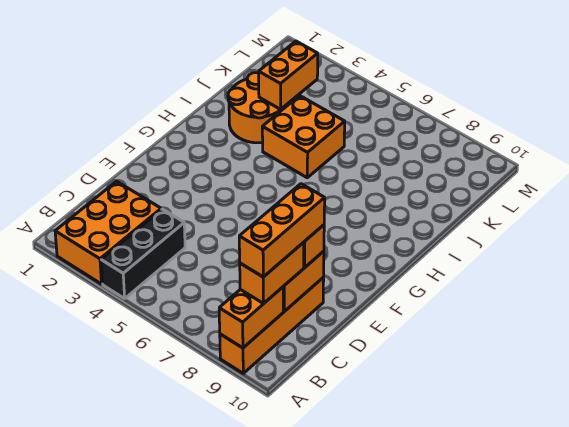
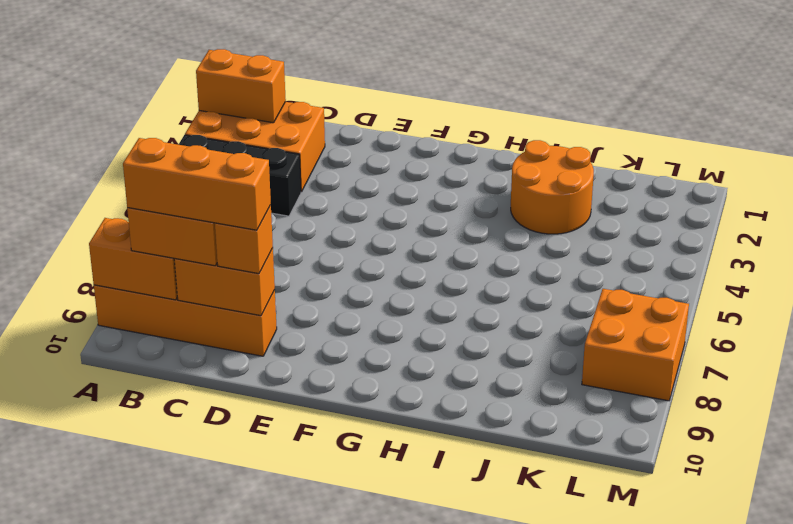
orange 2x2 brick [262,96,345,178] -> orange 2x2 brick moved to [582,289,689,401]
orange 1x2 brick [259,41,318,110] -> orange 1x2 brick moved to [196,49,286,123]

